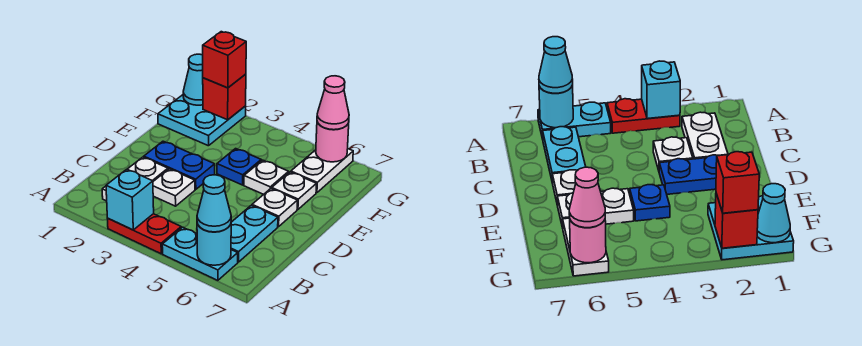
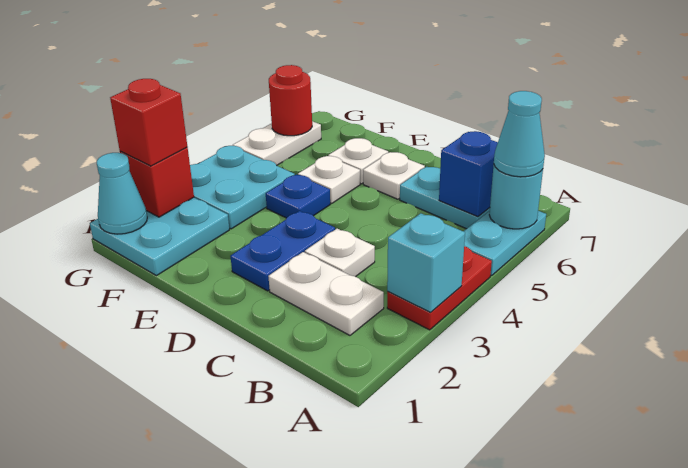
none -> blue 1x1 brick [439,131,498,217]
none -> cyan 2x2 plate [190,146,295,229]
white 1x2 plate [291,149,353,193] -> white 1x2 plate turned to [233,121,321,166]
pink 1x1 round brick [316,122,349,162] -> red 1x1 round brick [269,65,312,136]
pink 1x1 cone [317,76,349,130] -> none

